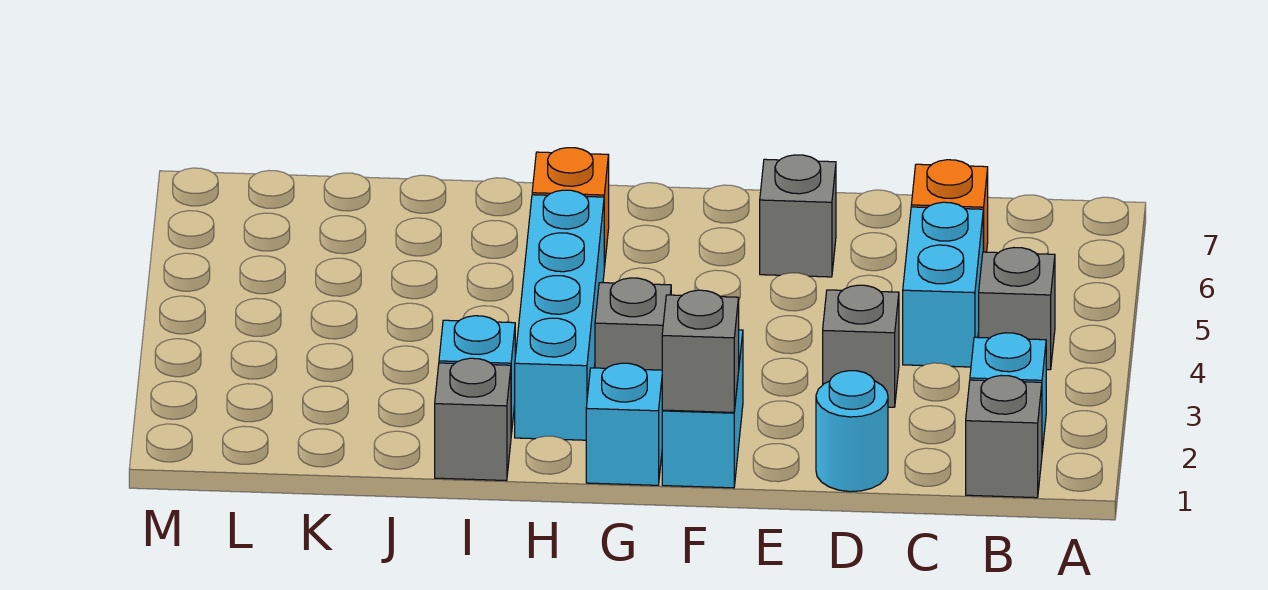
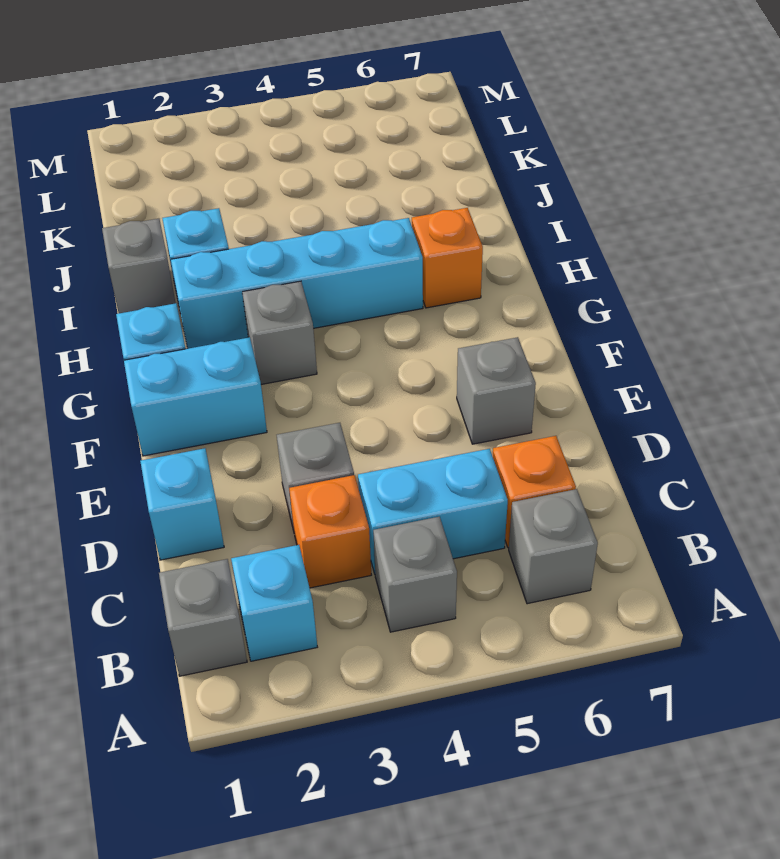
none -> orange 1x1 brick [289,475,371,588]
cyan 1x1 round brick [816,371,888,492] -> cyan 1x1 brick [140,448,224,560]
grey 1x1 brick [662,290,739,412] -> grey 1x1 brick moved to [509,489,598,604]

